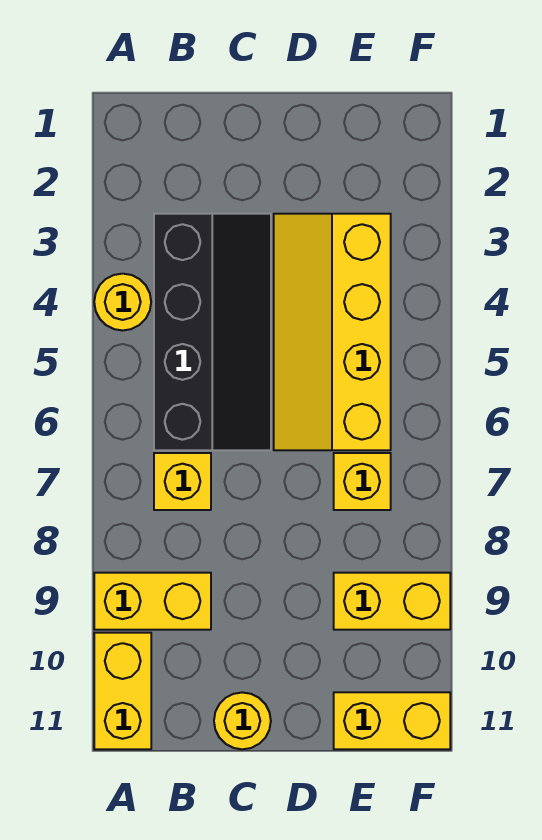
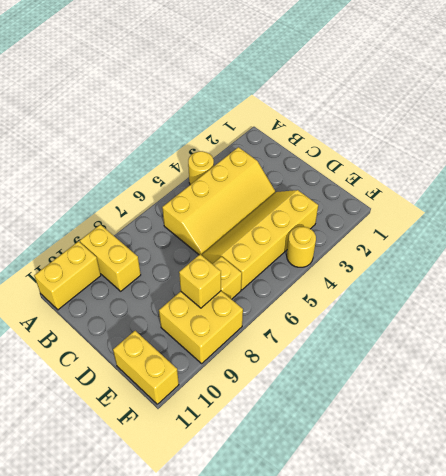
black 2x4 slope [154,214,271,450] -> yellow 2x4 slope [162,147,275,255]
yellow 1x1 brick [154,453,211,510] -> yellow 1x1 brick moved to [179,254,221,308]
yellow 1x1 round brick [214,692,271,749] -> yellow 1x1 round brick moved to [287,227,316,267]
yellow 1x2 brick [334,573,450,630] -> yellow 2x2 brick [159,291,243,363]

